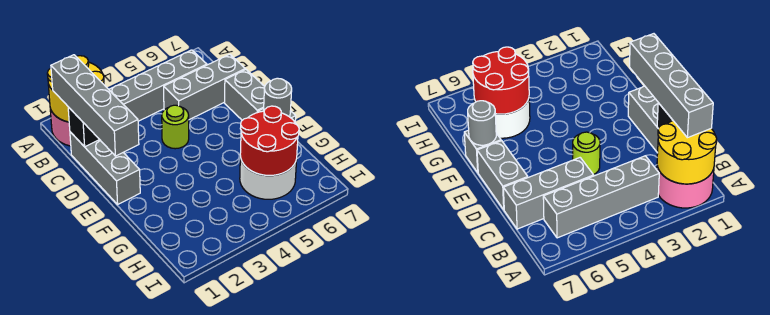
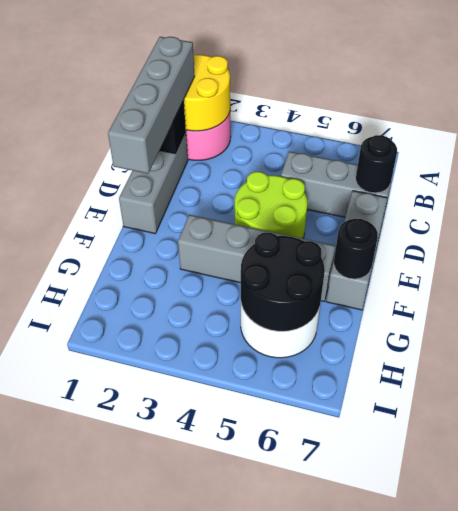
grey 1x4 brick [109,50,207,121] -> grey 1x4 brick moved to [178,215,336,301]
none -> black 1x1 round brick [356,135,397,193]
lime 1x1 round brick [162,105,189,149] -> lime 2x2 round brick [235,172,307,239]
grey 1x1 round brick [264,78,292,117] -> black 1x1 round brick [334,219,378,279]
red 2x2 round brick [240,106,299,175] -> black 2x2 round brick [241,233,325,331]

